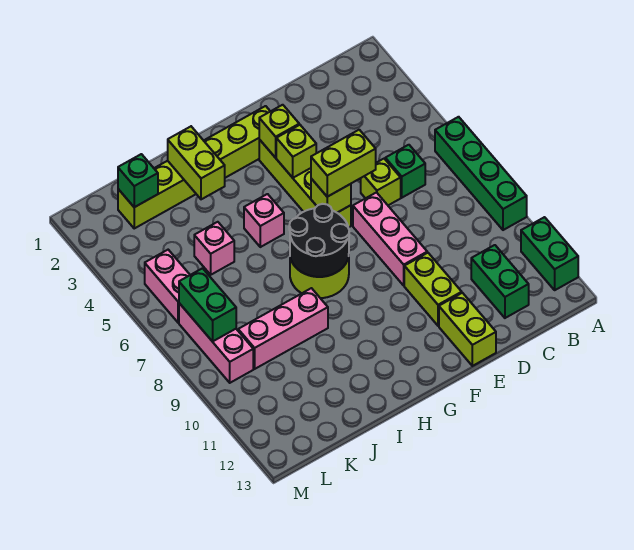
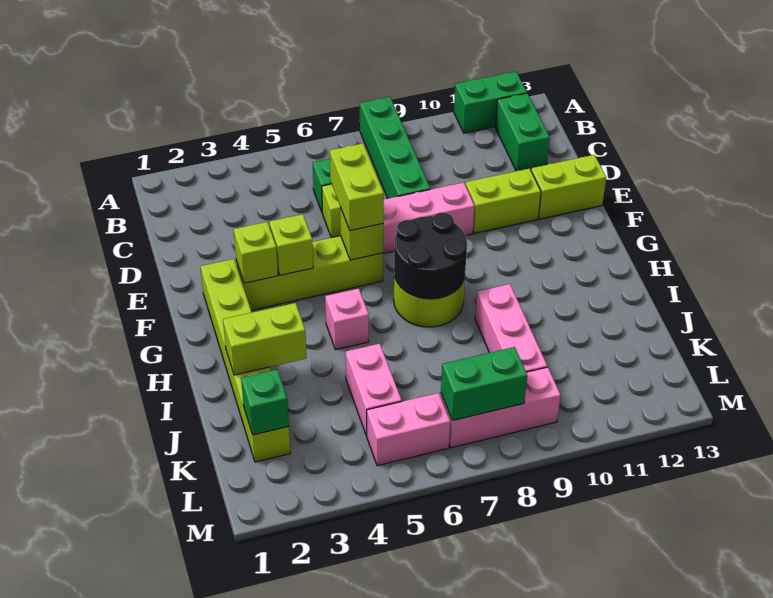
green 1x4 brick [435,117,527,230] -> green 1x4 brick turned to [360,97,430,198]
green 1x2 brick [471,245,529,318] -> green 1x2 brick turned to [495,93,550,171]
pink 1x1 brick [194,222,234,275] -> pink 1x2 brick [345,344,402,436]

